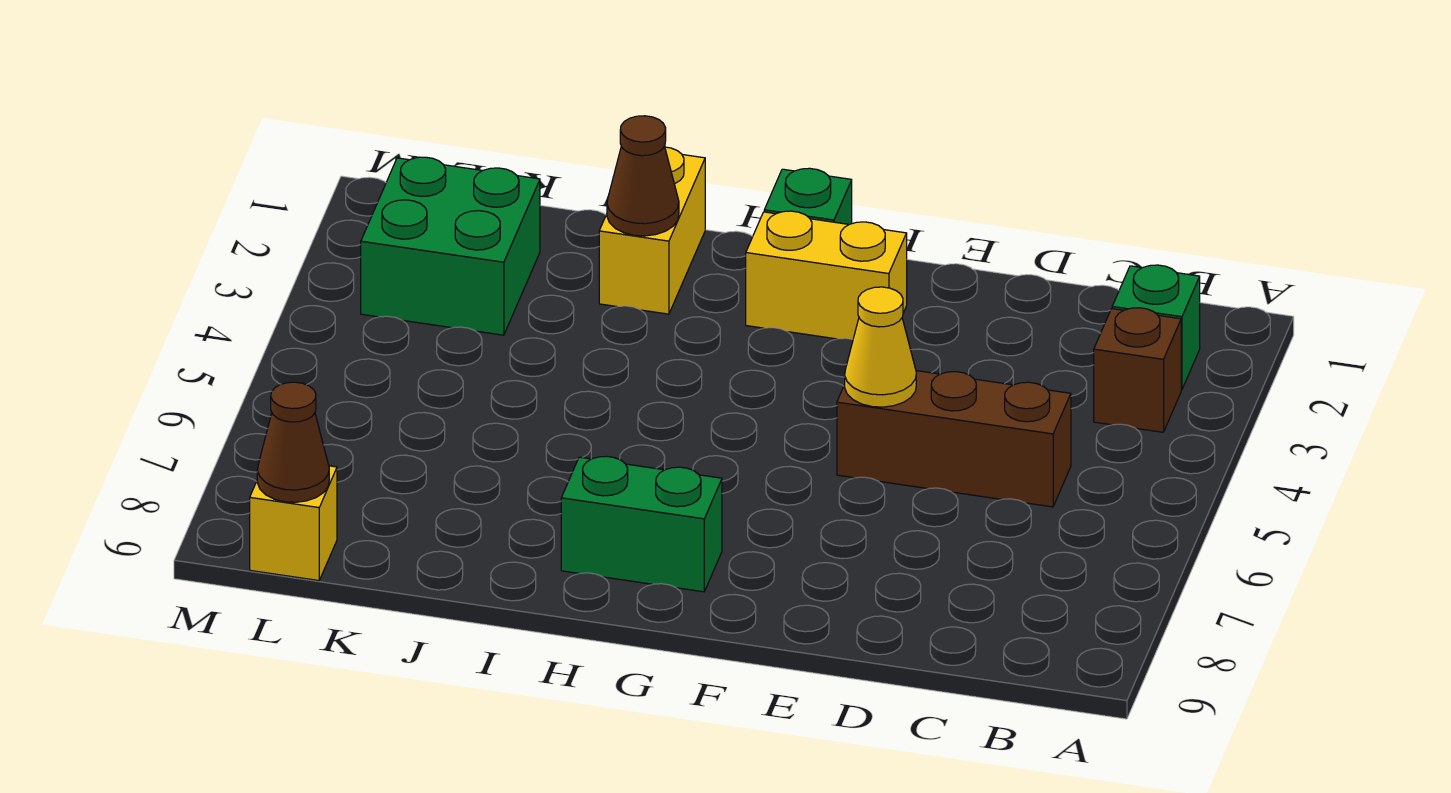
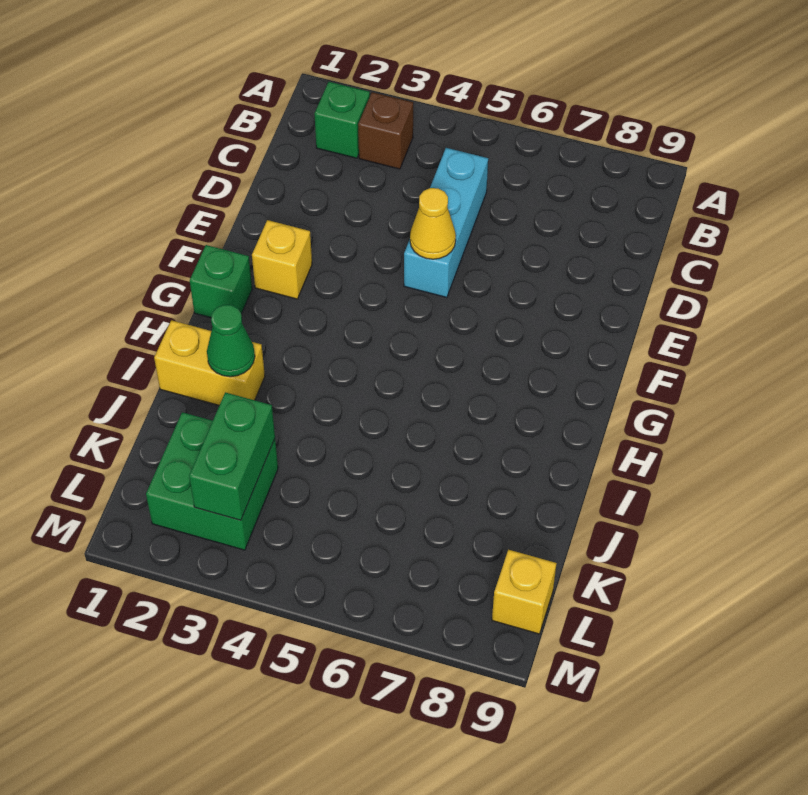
brown 1x3 brick [837,371,1071,507] -> cyan 1x3 brick [404,148,488,298]
yellow 1x2 brick [746,211,907,339] -> yellow 1x1 brick [252,220,312,299]
green 1x2 brick [561,456,722,592] -> green 1x2 brick moved to [189,392,275,520]
brown 1x1 cone [607,116,679,236] -> green 1x1 cone [207,305,255,377]
brown 1x1 cone [257,382,329,502] -> none

